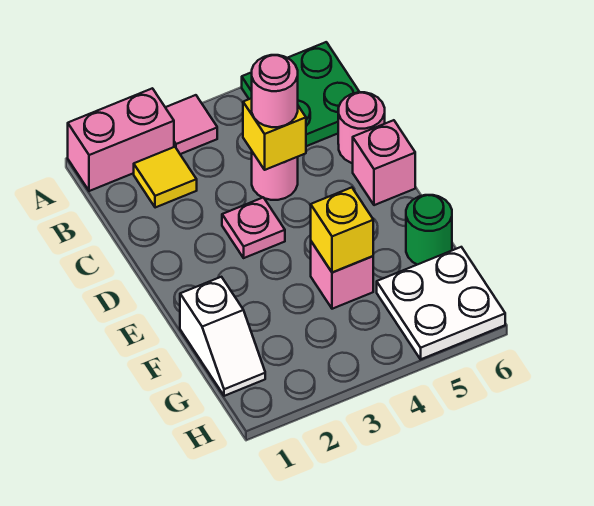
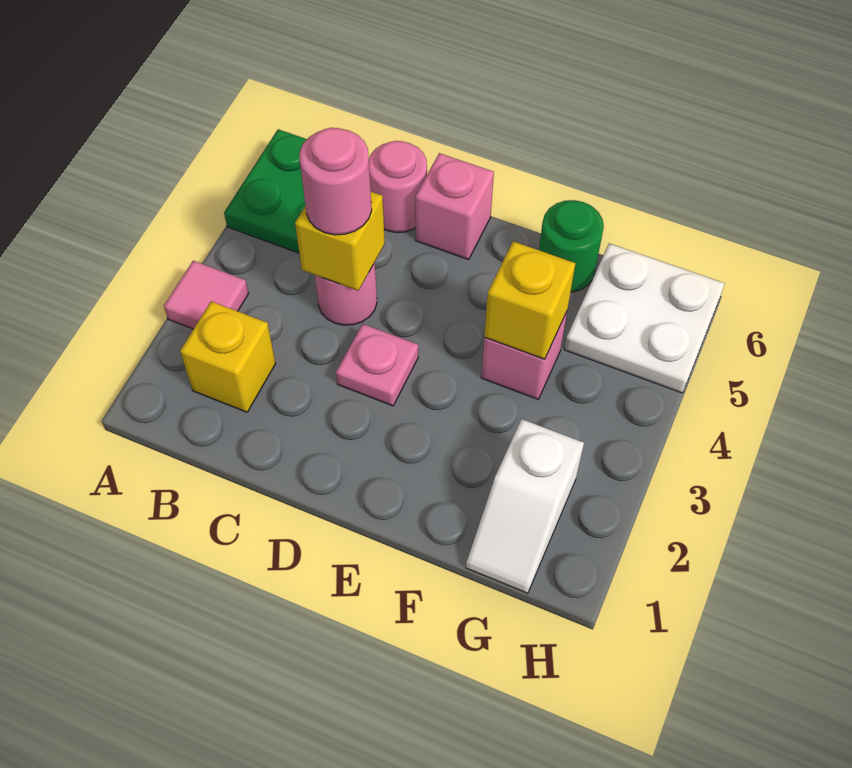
pink 1x2 brick [68,88,174,191] -> none
yellow 1x1 tile [134,147,197,208] -> yellow 1x1 brick [180,301,276,412]
white 1x2 slope [180,277,265,396] -> white 1x2 slope turned to [466,419,584,593]

